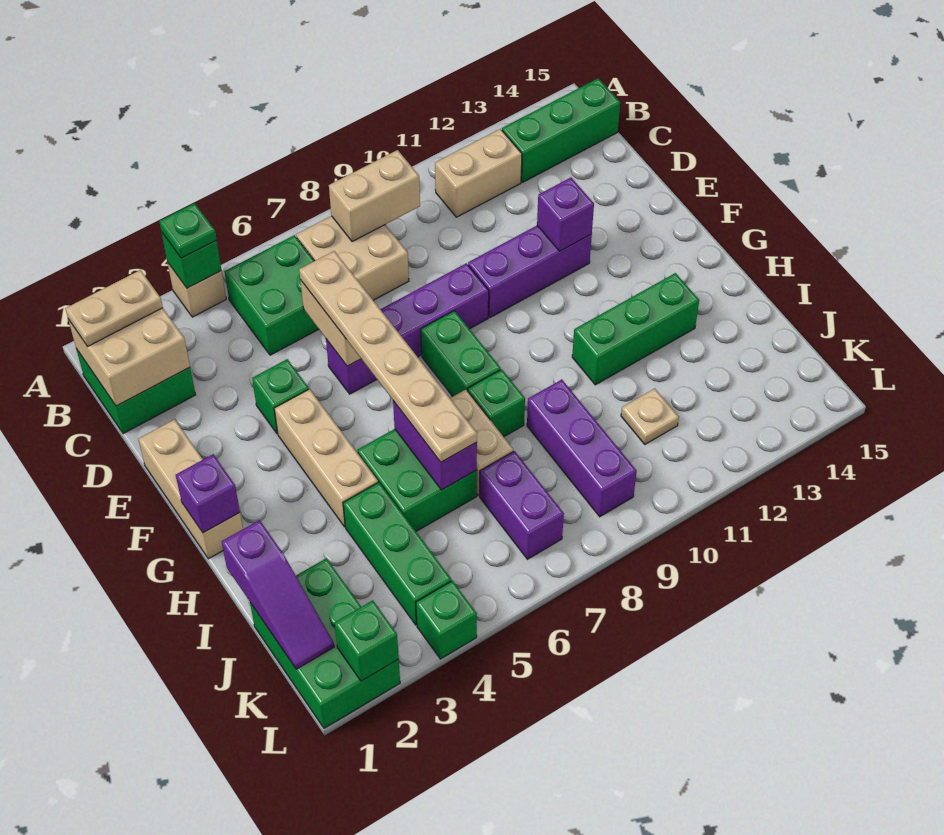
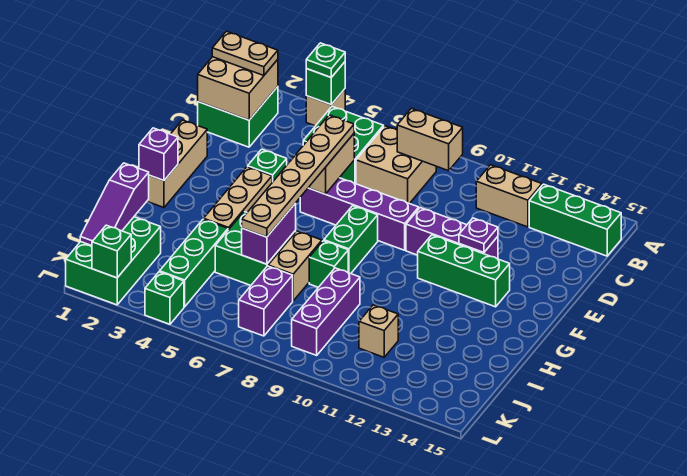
purple 1x1 brick [537,178,594,251] -> purple 1x1 plate [459,218,498,253]
green 1x3 brick [572,273,699,385] -> green 1x3 brick moved to [418,235,510,307]
tan 1x1 plate [621,389,679,444] -> tan 1x1 brick [359,305,398,357]

